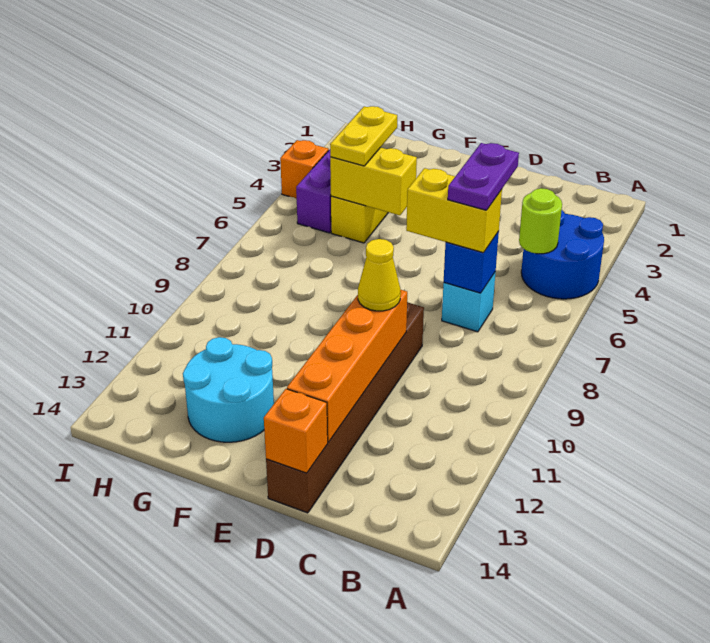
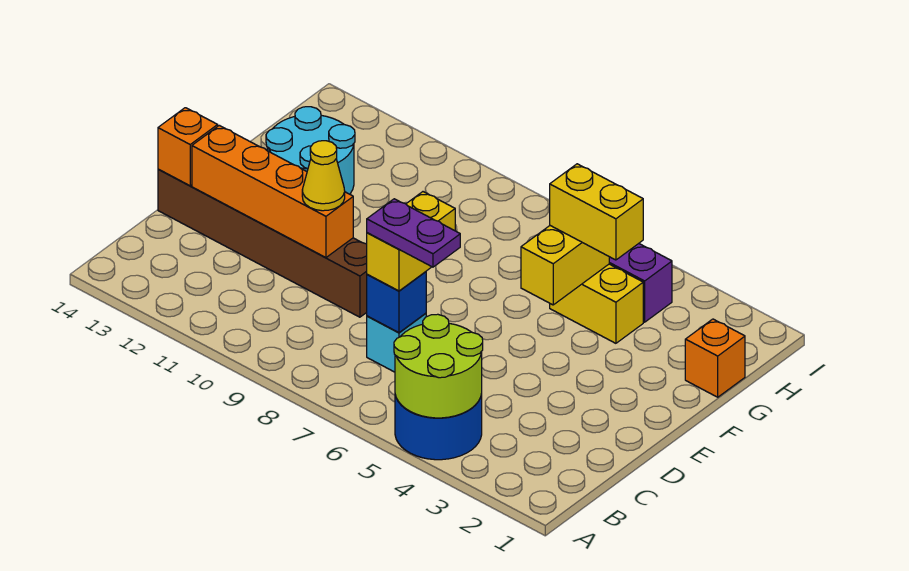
lime 1x1 round brick [519,188,562,254] -> lime 2x2 round brick [394,314,483,418]
yellow 1x2 plate [330,106,397,166] -> yellow 1x2 brick [550,164,643,260]
orange 1x1 brick [280,140,328,199] -> orange 1x1 brick moved to [685,319,745,397]

